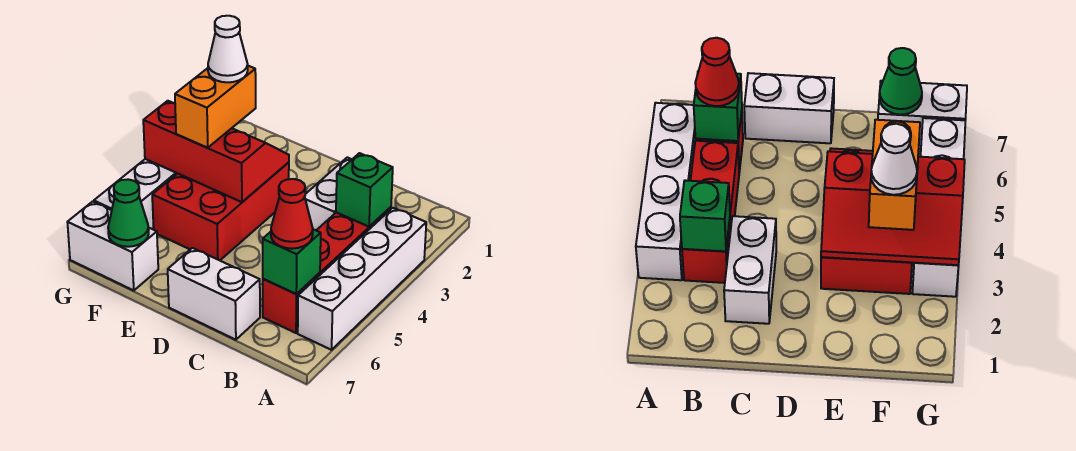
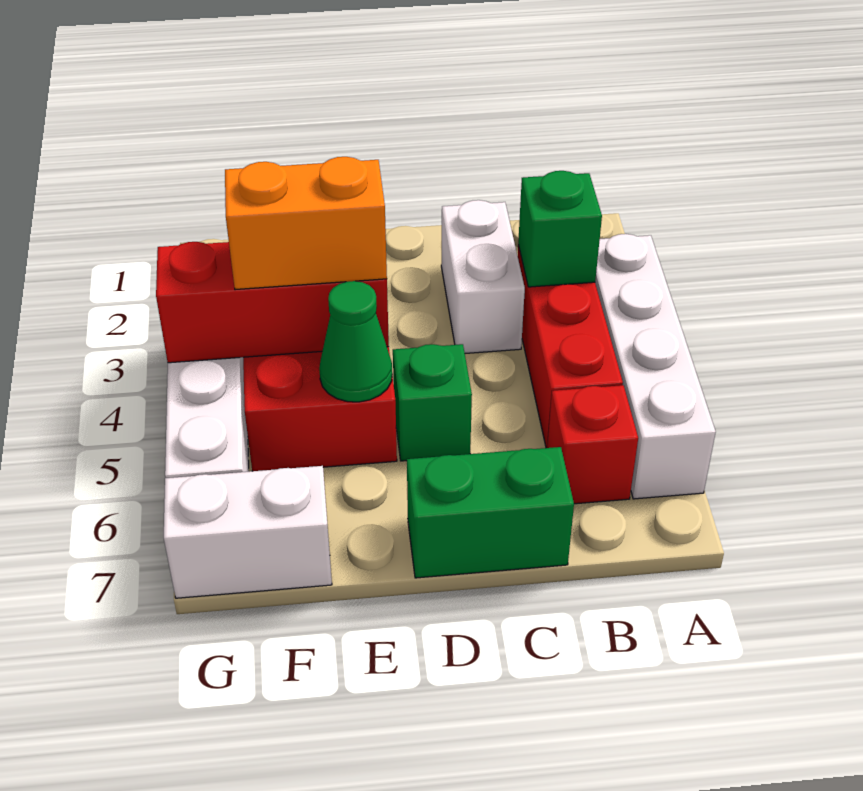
green 1x1 brick [263,229,321,294] -> green 1x1 brick moved to [393,344,472,461]
red 1x1 cone [271,179,313,249] -> none
white 1x2 brick [168,248,260,340] -> green 1x2 brick [407,447,574,578]
orange 1x2 brick [175,66,256,148] -> orange 1x2 brick turned to [225,157,387,290]
white 1x1 cone [208,16,248,82] -> none
green 1x1 cone [108,179,149,247] -> green 1x1 cone moved to [319,281,392,402]

